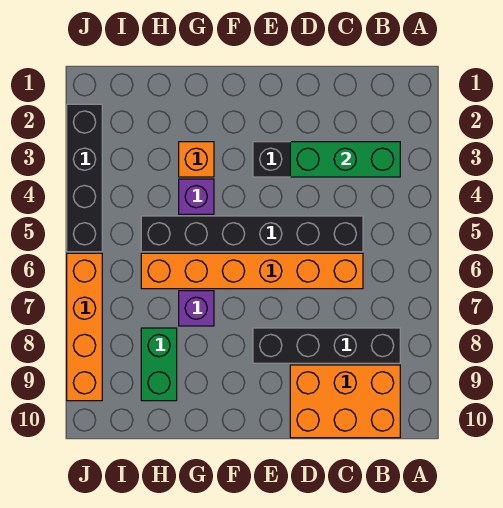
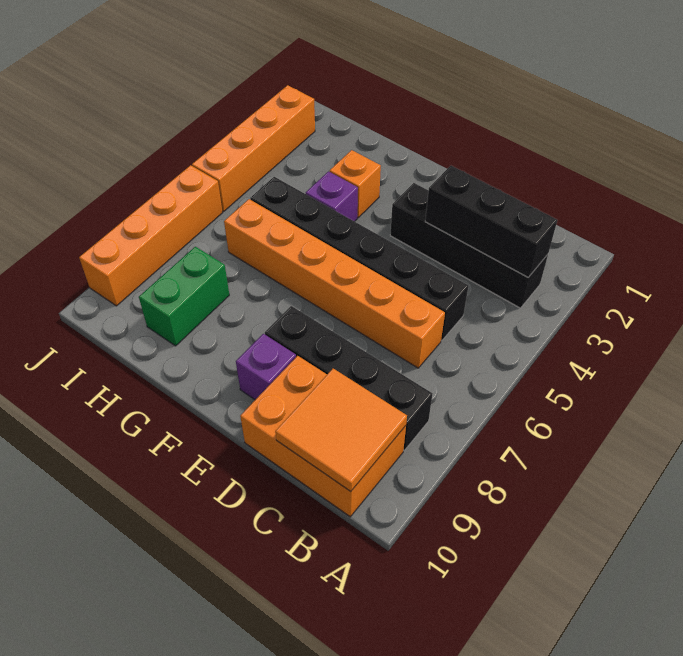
green 1x3 brick [290,142,400,177] -> black 1x3 brick [425,166,557,277]
none -> orange 2x2 tile [275,369,407,492]
purple 1x1 brick [179,291,214,326] -> purple 1x1 brick moved to [236,334,296,400]
black 1x4 brick [67,104,102,252] -> orange 1x4 brick [192,85,315,211]

